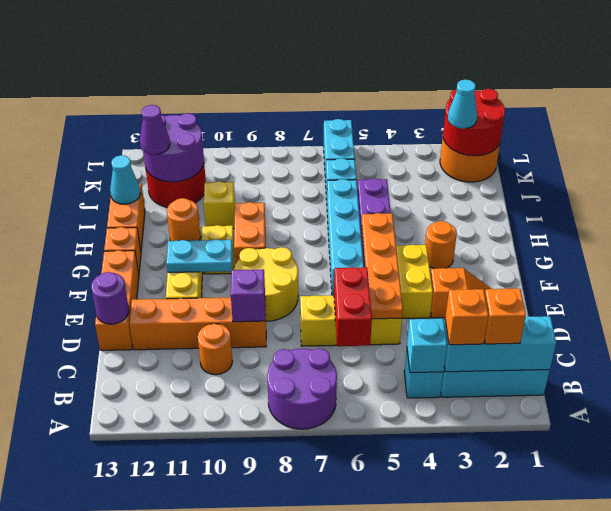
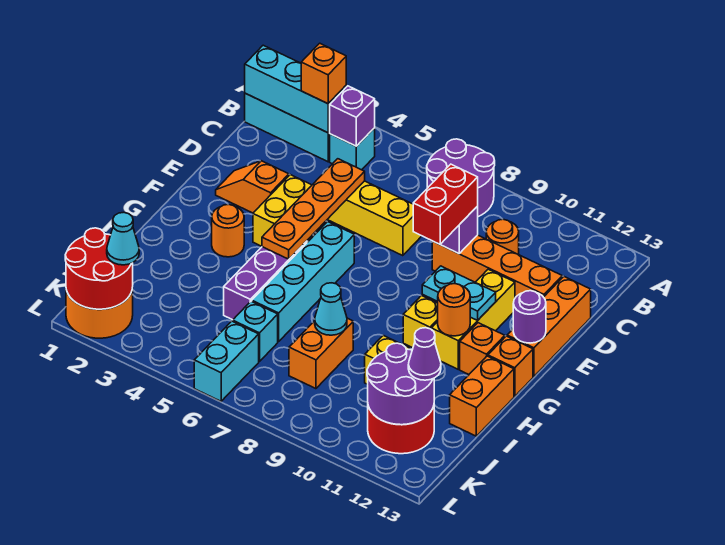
orange 1x1 brick [485,289,526,344] -> orange 1x1 brick moved to [460,323,505,374]
cyan 1x1 brick [407,319,447,373] -> purple 1x1 brick [329,86,375,146]
red 1x2 brick [334,267,372,346] -> red 1x2 brick moved to [413,164,478,244]
purple 1x1 round brick [91,272,129,324] -> purple 1x1 round brick moved to [513,291,546,343]
yellow 2x2 round brick [234,247,298,321] -> none
orange 1x2 brick [234,202,266,264] -> orange 1x2 brick moved to [289,318,353,389]
cyan 1x1 cone [110,155,141,204] -> cyan 1x1 cone moved to [315,283,347,335]

